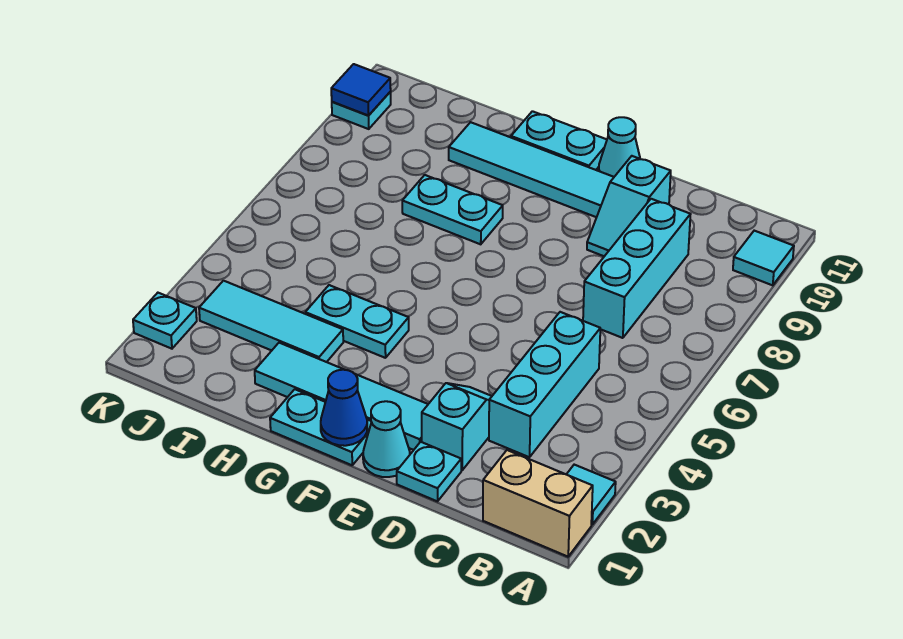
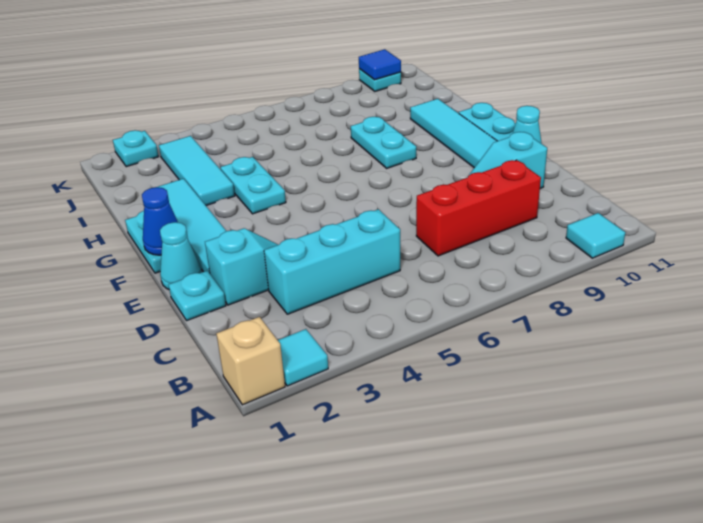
tan 1x2 brick [483,450,593,557] -> tan 1x1 brick [216,317,285,405]
cyan 1x3 brick [583,199,691,338] -> red 1x3 brick [416,160,541,256]

